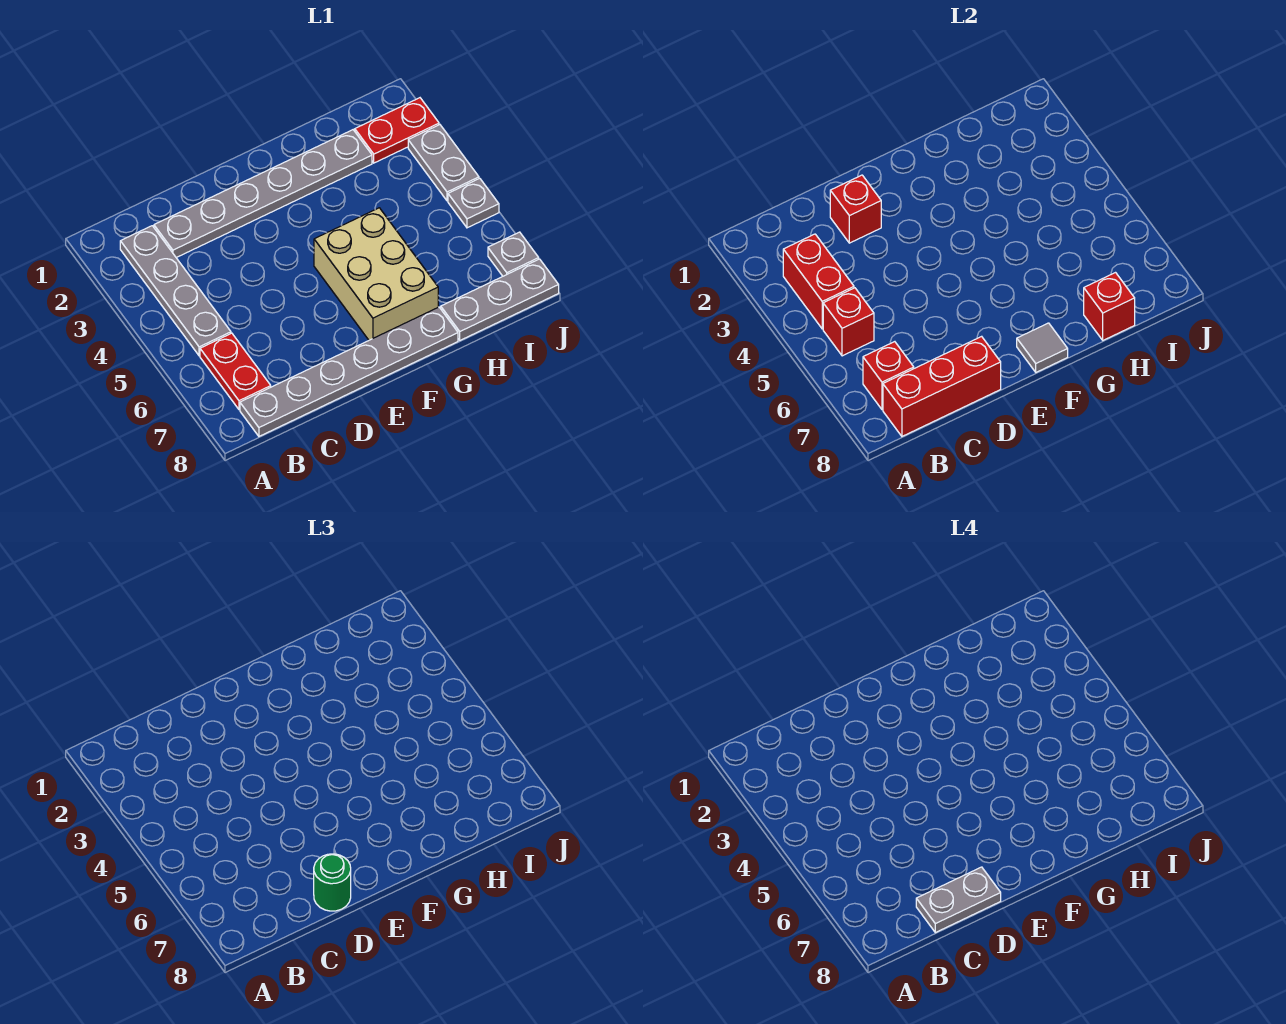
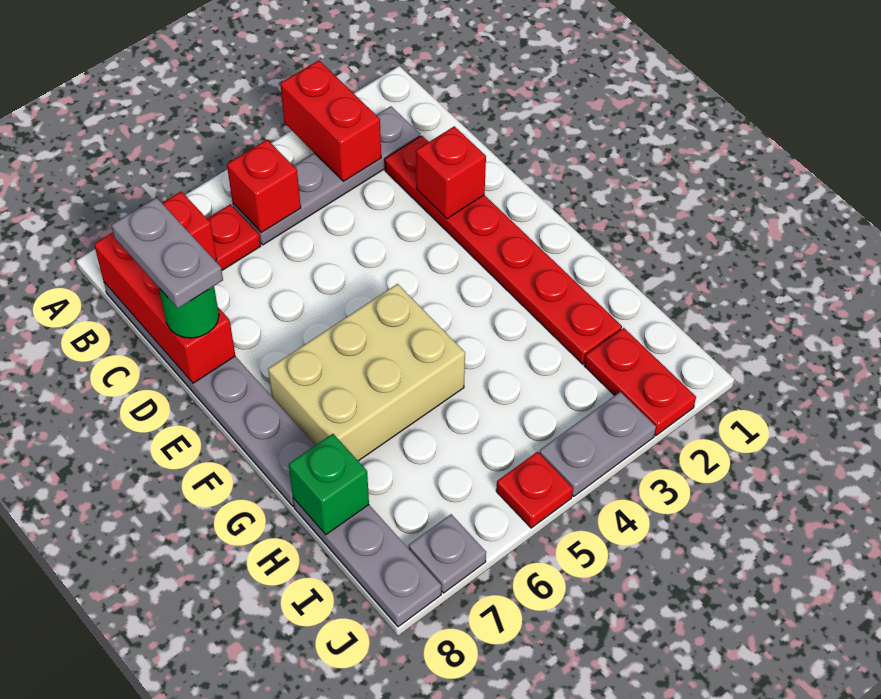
red 1x2 brick [783,234,854,329] -> red 1x2 brick turned to [280,60,381,181]
grey 1x6 plate [154,130,372,258] -> red 1x6 plate [385,136,622,364]
grey 1x1 tile [1017,323,1068,372] -> none
red 1x1 brick [1084,273,1135,340] -> green 1x1 brick [289,434,369,535]
grey 1x1 plate [448,178,499,228] -> red 1x1 plate [496,452,573,528]

